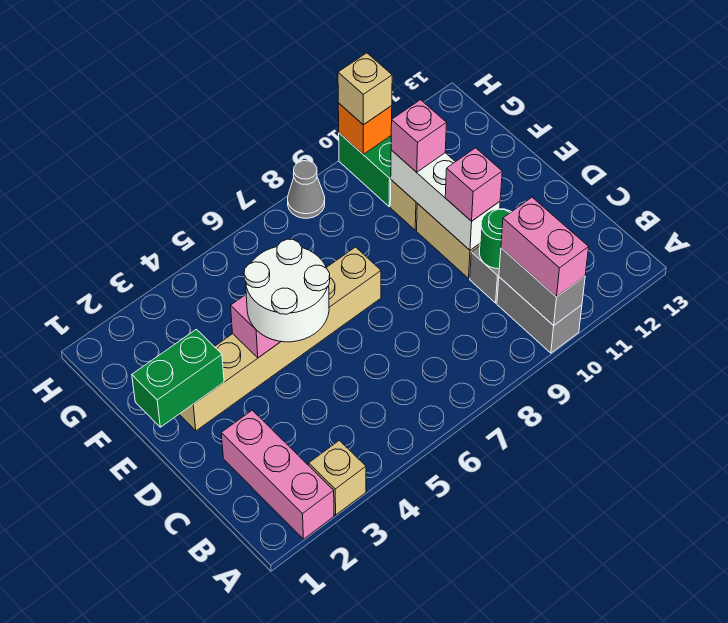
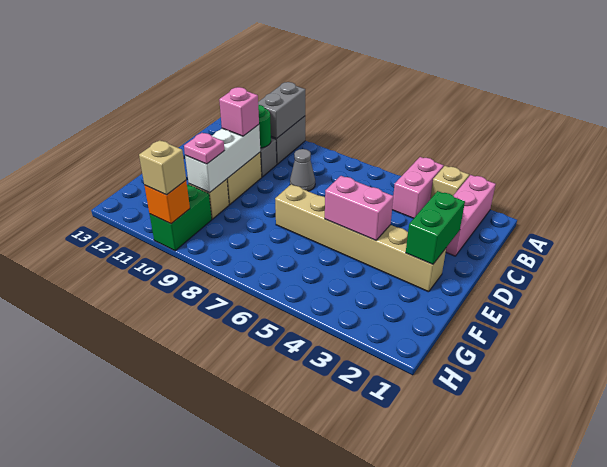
pink 1x2 brick [501,197,589,297] -> pink 1x2 brick moved to [392,157,444,218]
white 2x2 round brick [244,239,330,342] -> none
green 1x2 brick [132,329,224,427] -> green 1x2 brick turned to [406,191,465,264]
pink 1x1 brick [391,100,447,172] -> pink 1x1 plate [184,133,225,164]
grey 1x1 cone [288,161,325,218] -> grey 1x1 cone moved to [290,149,315,191]

